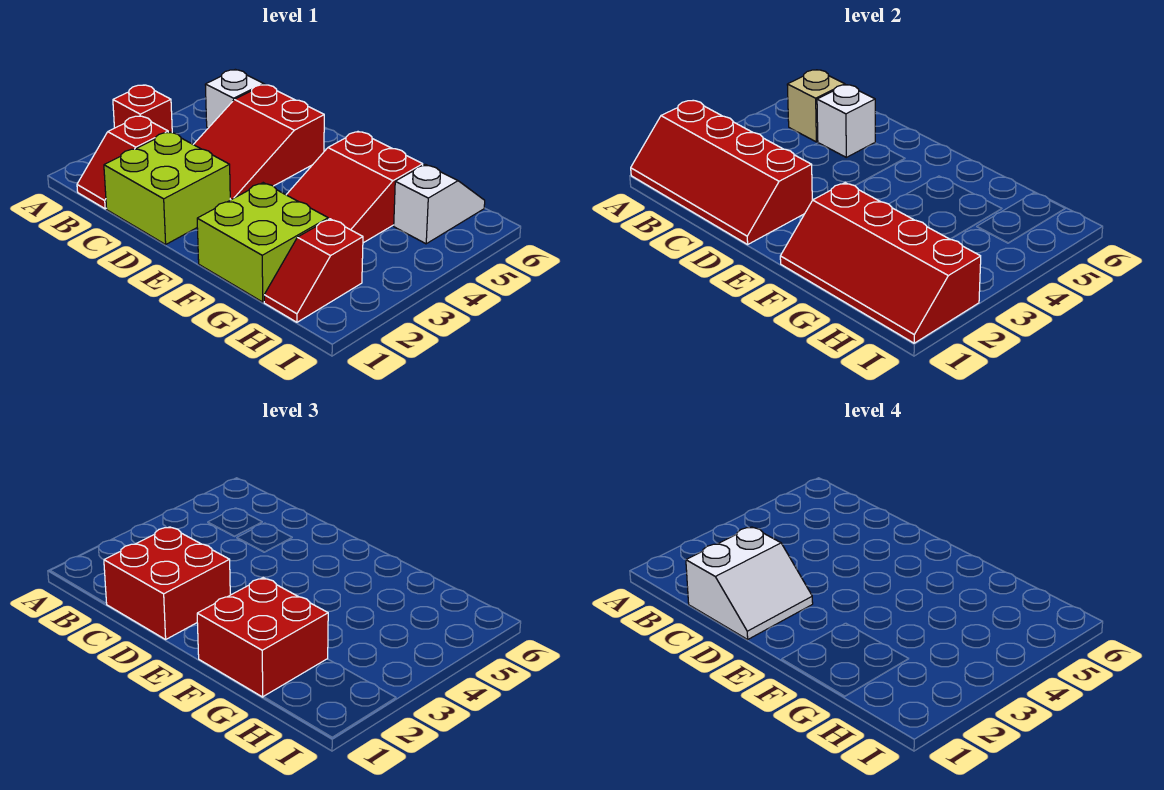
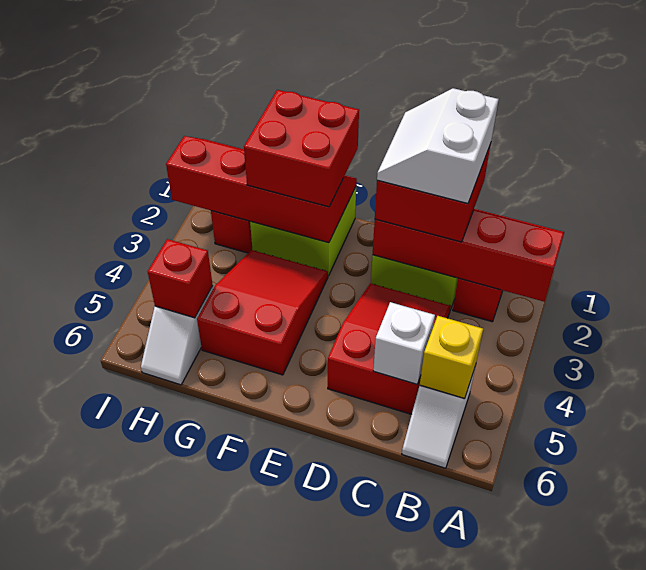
red 1x1 brick [113,85,172,133] -> red 1x1 brick moved to [148,239,213,318]
tan 1x1 brick [787,70,845,142] -> yellow 1x1 brick [420,316,483,399]

